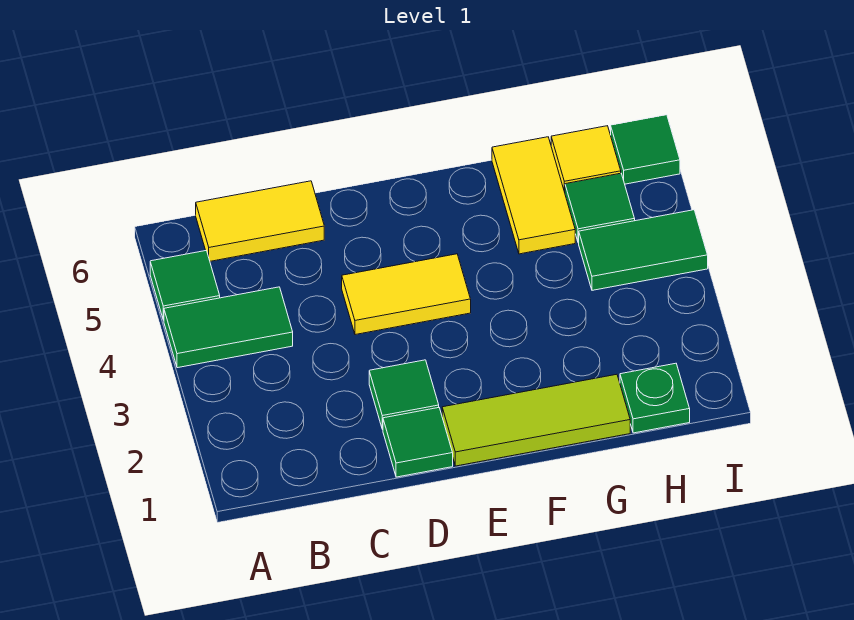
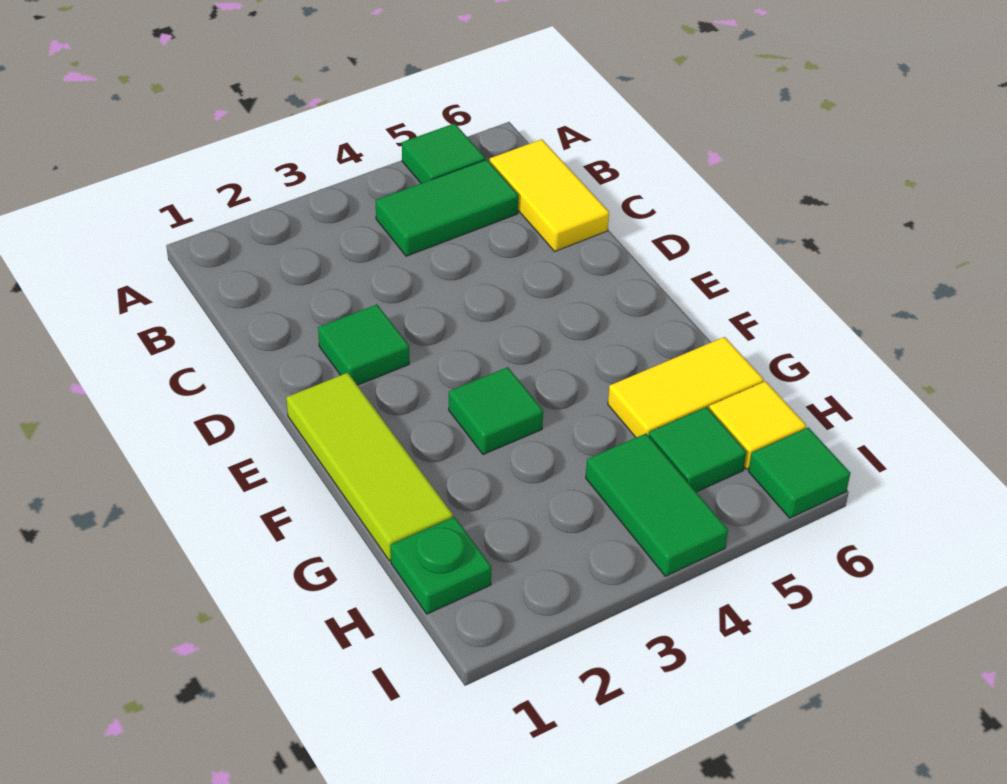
green 1x2 tile [164,287,293,368] -> green 1x2 tile turned to [376,159,518,256]
green 1x1 tile [383,408,453,477] -> green 1x1 tile moved to [449,367,543,455]
yellow 1x2 tile [342,254,471,335] -> none

